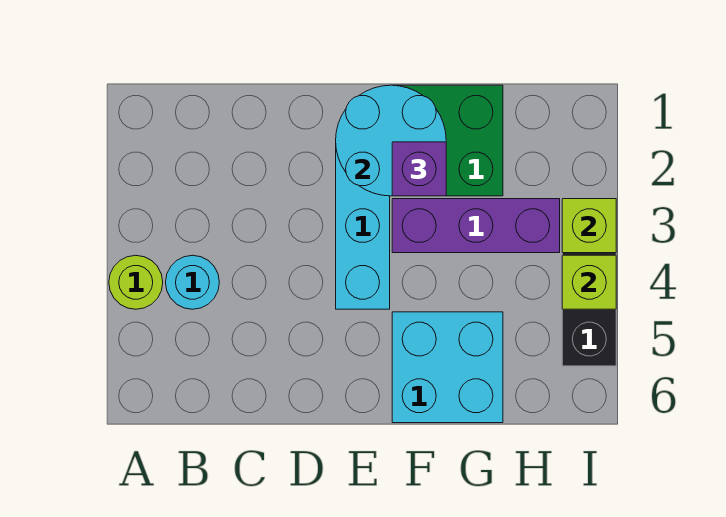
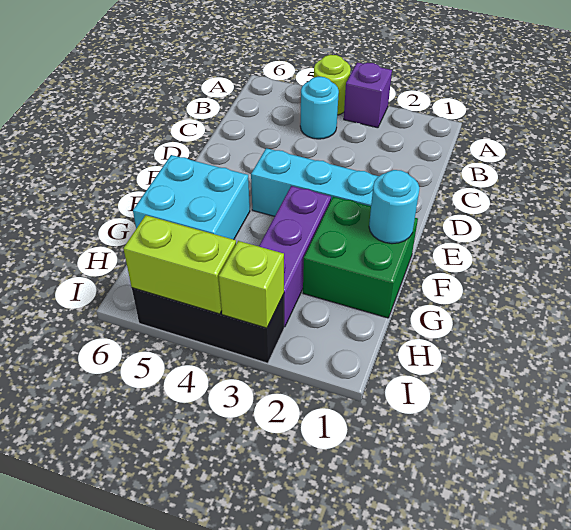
cyan 2x2 round brick [336,85,446,196] -> cyan 1x1 round brick [369,170,420,243]
purple 1x1 brick [392,142,446,196] -> purple 1x1 brick moved to [344,62,392,128]
lime 1x1 brick [562,255,616,309] -> lime 1x2 brick [123,215,236,314]

